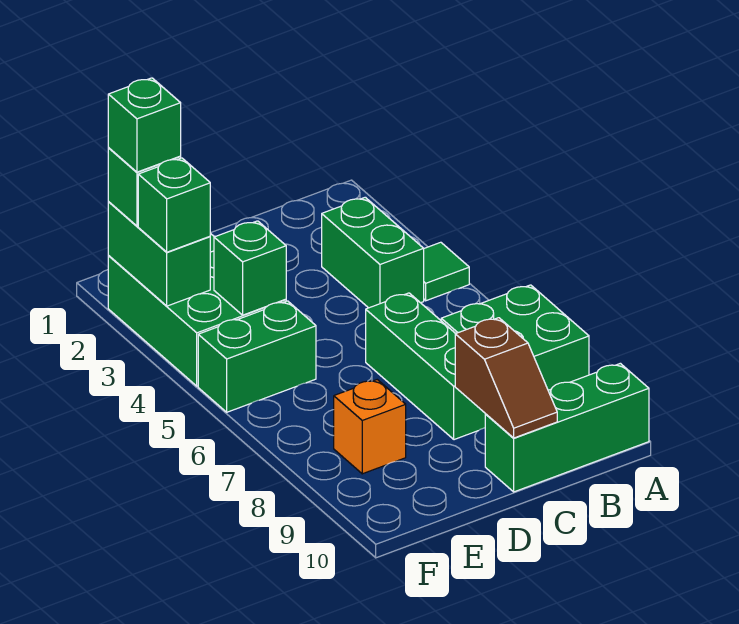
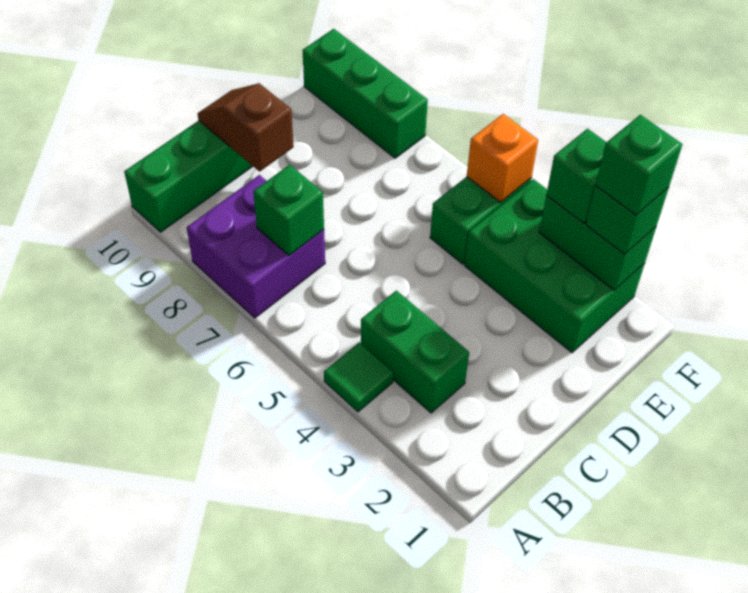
green 2x2 brick [441,285,589,390] -> purple 2x2 brick [187,175,325,318]
green 1x3 brick [366,293,485,440] -> green 1x3 brick moved to [302,29,428,158]
green 1x1 brick [214,221,286,315] -> green 1x1 brick moved to [253,165,324,256]
orange 1x1 brick [334,380,406,474] -> orange 1x1 brick moved to [467,114,538,202]

